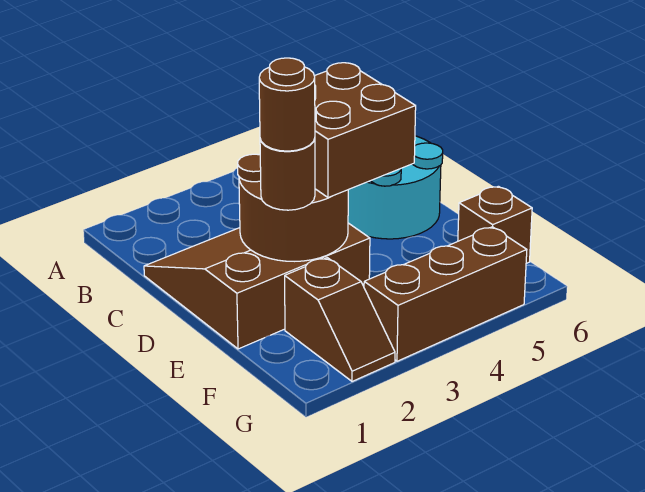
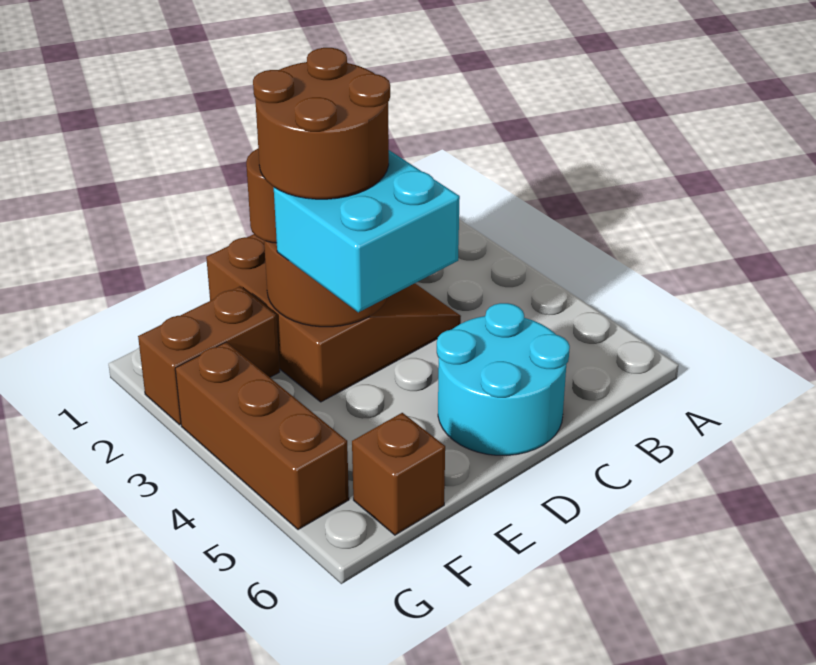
brown 2x2 brick [315,63,416,198] -> cyan 2x2 brick [274,150,460,312]
brown 1x1 round brick [259,58,315,151] -> brown 2x2 round brick [253,48,390,199]
brown 1x2 slope [285,258,395,381] -> brown 1x2 brick [138,286,280,425]

